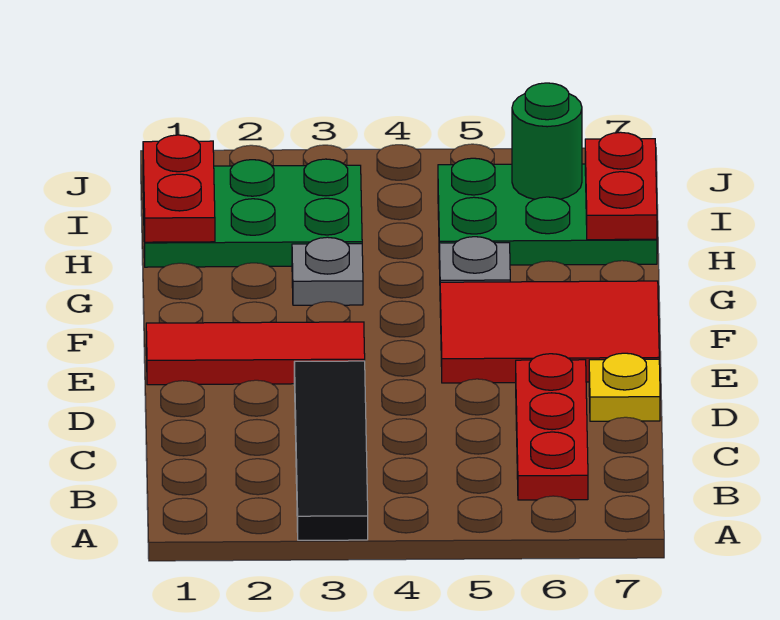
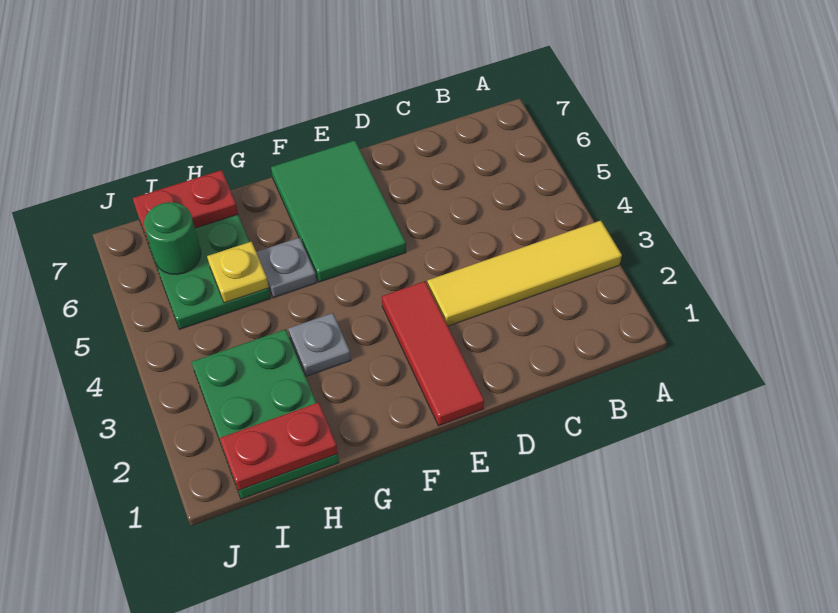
black 1x4 tile [294,361,368,540] -> yellow 1x4 tile [427,221,622,326]
red 1x3 plate [516,354,588,500] -> none
yellow 1x1 plate [589,353,660,421] -> yellow 1x1 plate moved to [207,241,269,303]
red 2x3 tile [440,281,659,383] -> green 2x3 tile [271,140,406,282]

